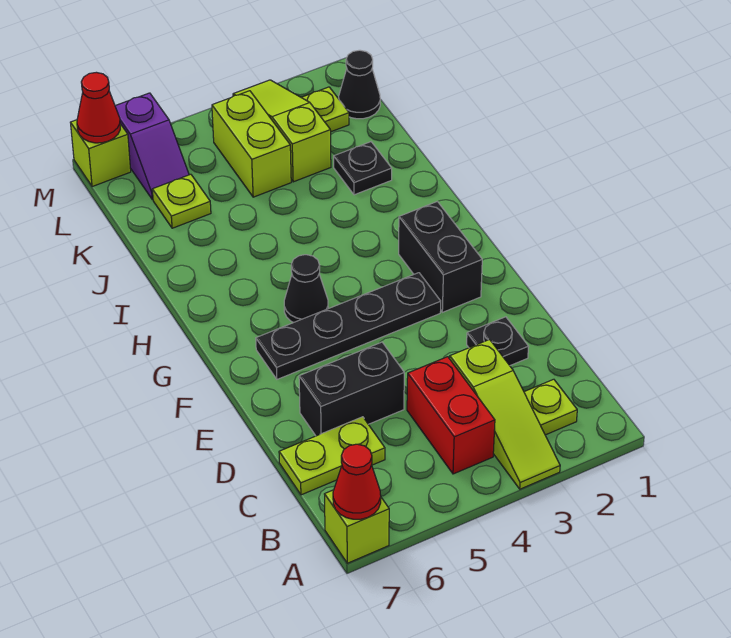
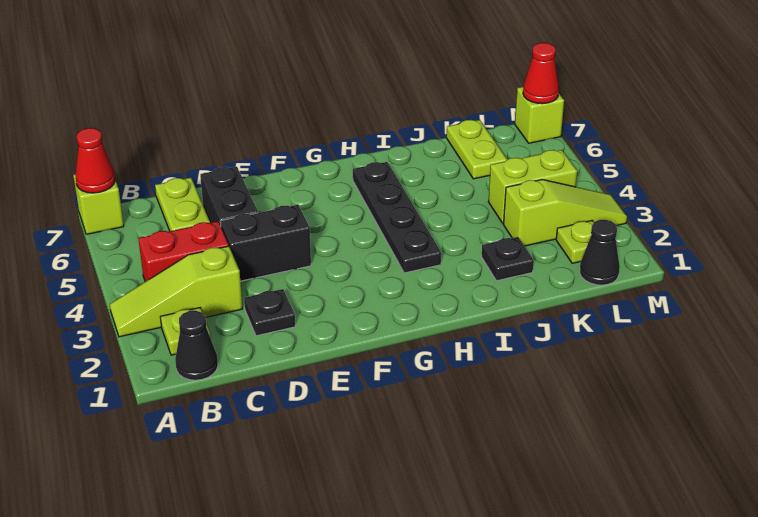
black 1x2 brick [399,201,482,312] -> black 1x2 brick moved to [220,205,311,281]
black 1x4 plate [256,273,441,379] -> black 1x4 plate moved to [353,162,441,273]
black 1x1 cone [284,255,328,323] -> black 1x1 cone moved to [175,311,218,380]
lime 1x1 plate [152,174,211,228] -> lime 1x2 plate [447,120,507,179]
purple 1x2 slope [115,93,189,200] -> none

